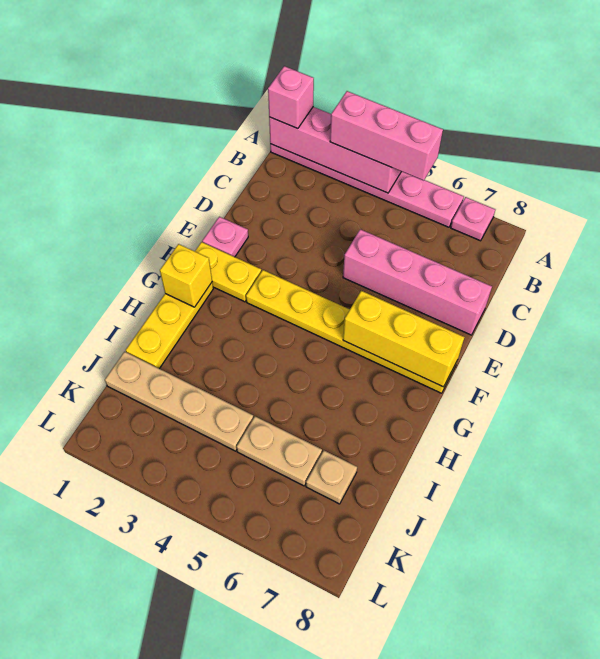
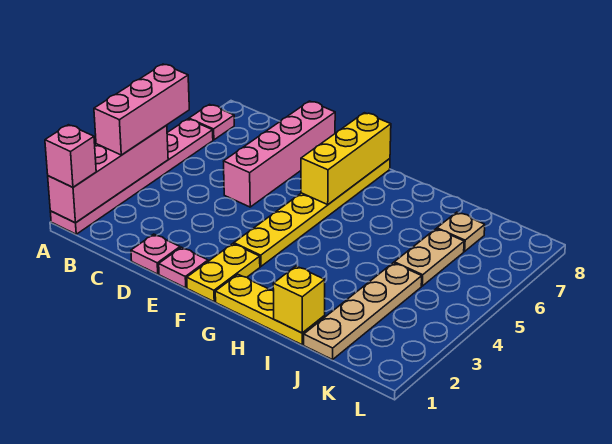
none -> pink 1x1 plate [131,234,180,274]
yellow 1x1 brick [160,244,212,307] -> yellow 1x1 brick moved to [273,266,325,333]

